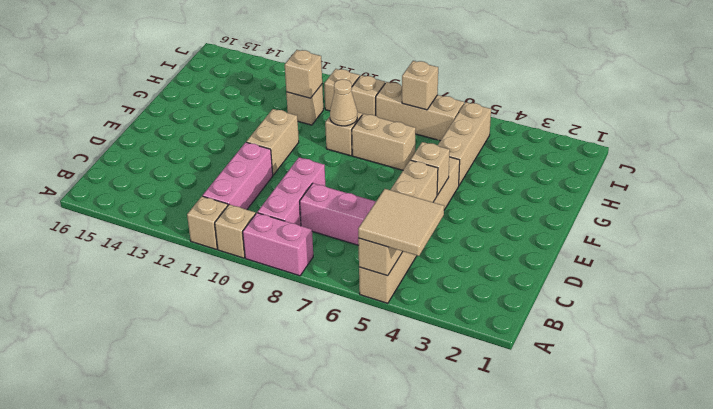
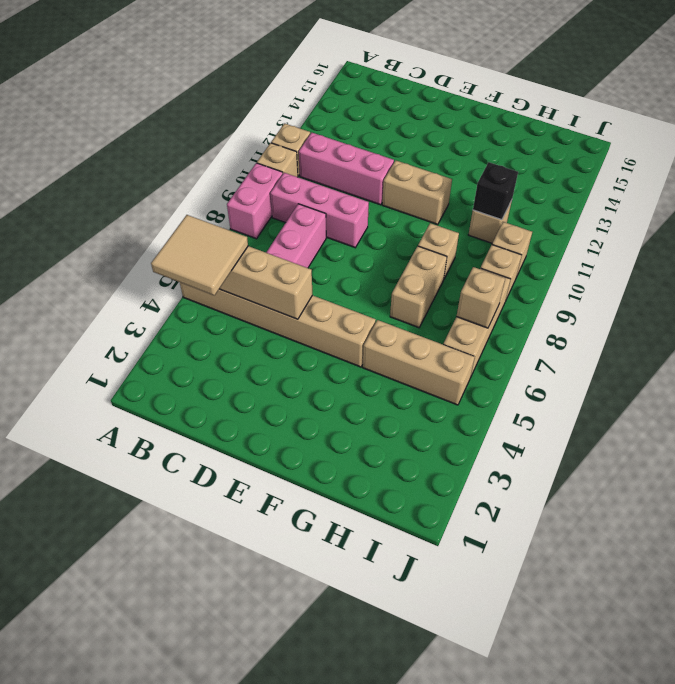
tan 1x1 brick [411,142,450,195] -> none
tan 1x1 cone [330,79,357,126] -> none
tan 1x1 brick [285,50,322,98] -> black 1x1 brick [473,162,518,220]

